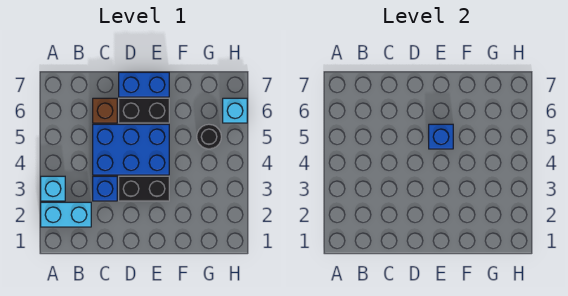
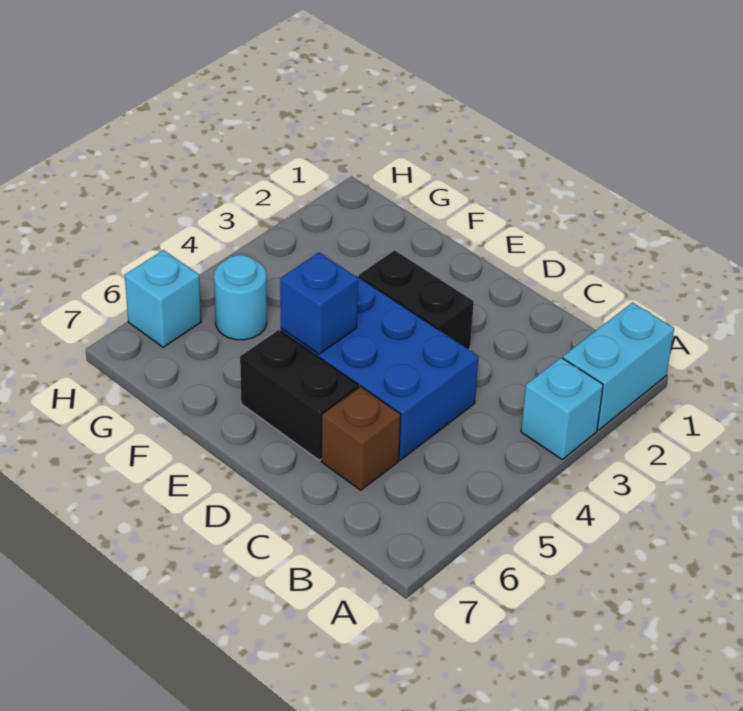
cyan 1x2 brick [41,202,91,227] -> cyan 1x2 brick turned to [563,303,674,430]
blue 1x1 brick [93,176,117,201] -> none
blue 1x2 brick [119,72,169,97] -> none
black 1x1 round brick [197,124,221,149] -> cyan 1x1 round brick [214,255,267,340]

